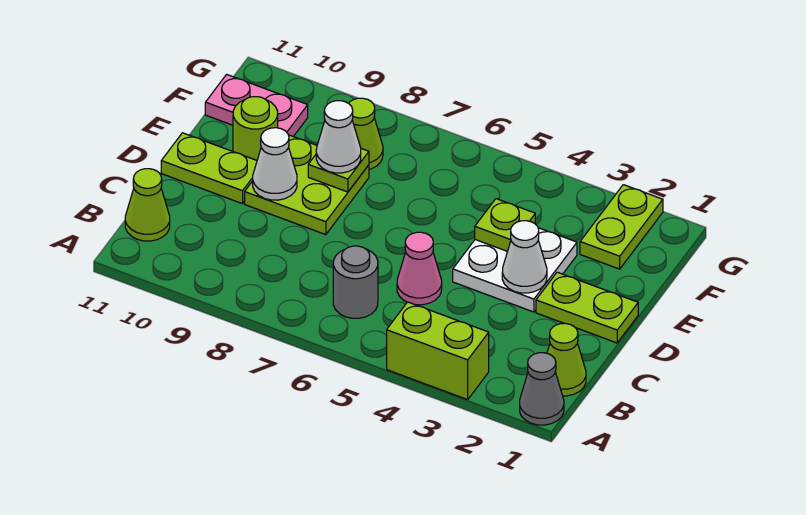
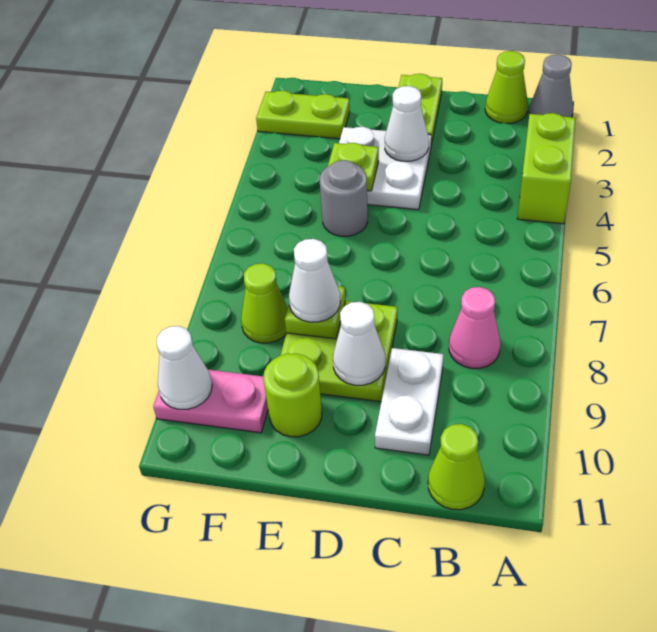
grey 1x1 round brick [333,246,378,318] -> grey 1x1 round brick moved to [320,160,368,236]
pink 1x1 cone [397,232,442,305] -> pink 1x1 cone moved to [449,287,501,368]
none -> white 1x2 plate [375,348,444,455]
lime 1x2 plate [161,133,257,204] -> none
pink 1x2 plate [205,74,308,136] -> pink 1x2 plate turned to [153,370,268,433]
none -> white 1x1 cone [157,326,212,409]

